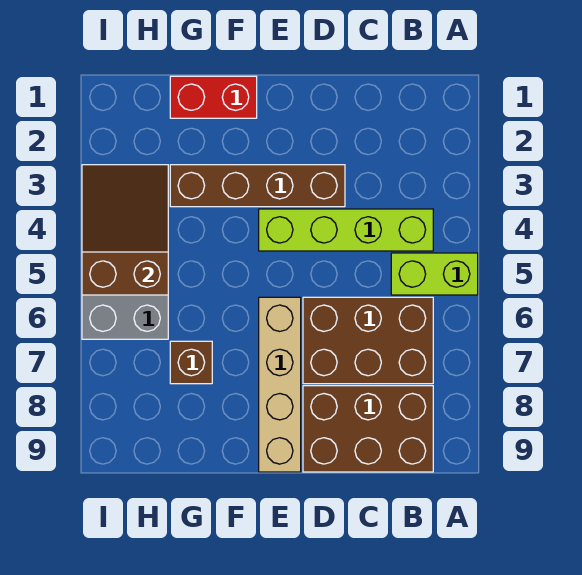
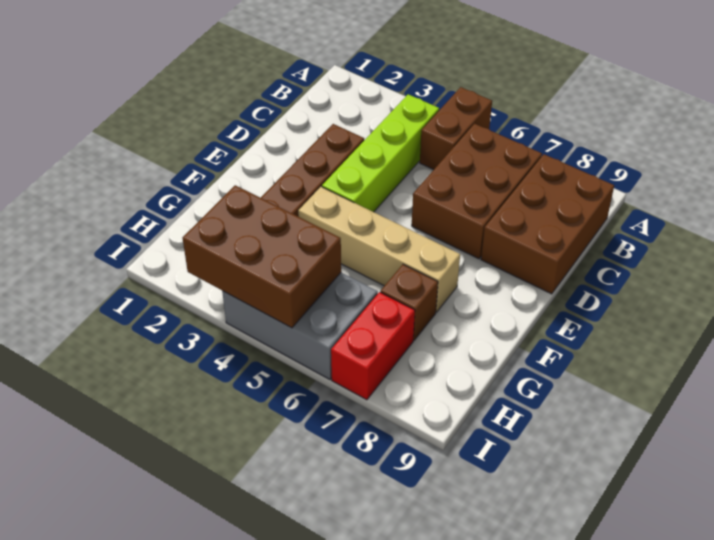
lime 1x2 brick [391,253,478,295] -> brown 1x2 brick [420,87,492,170]
tan 1x4 brick [259,297,301,472] -> tan 1x4 brick moved to [298,187,460,312]
red 1x2 brick [170,76,257,118] -> red 1x2 brick moved to [331,292,415,400]
brown 2x3 slope [82,165,168,295] -> brown 2x3 brick [183,185,341,328]

